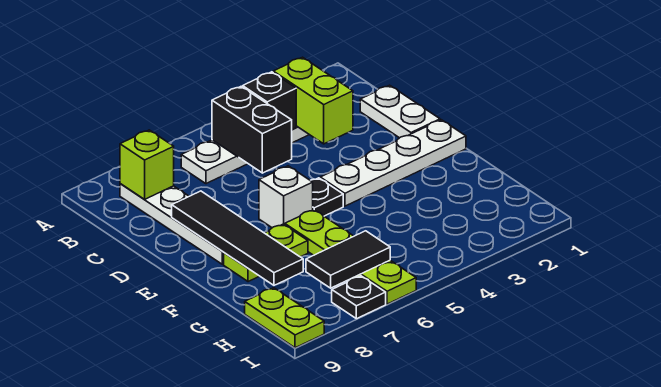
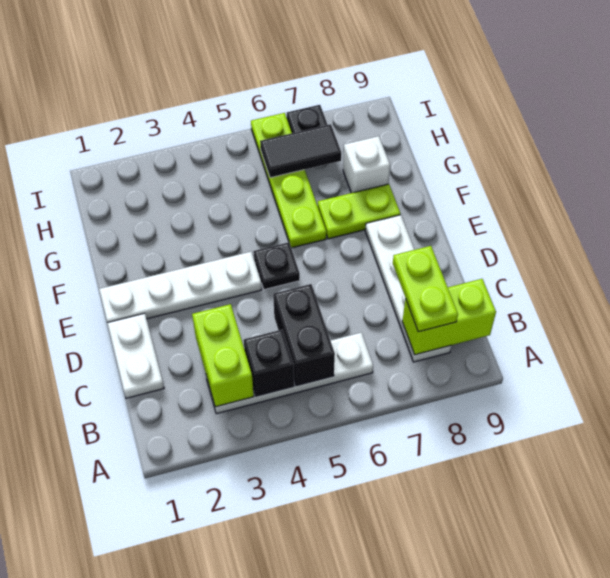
lime 1x1 brick [120,130,174,199] -> lime 1x2 brick [402,279,496,355]
black 1x4 tile [172,191,303,285] -> none
white 1x1 brick [259,166,313,228] -> white 1x1 brick moved to [343,136,390,193]
lime 1x2 plate [245,288,324,348] -> lime 1x2 plate moved to [393,246,458,332]

